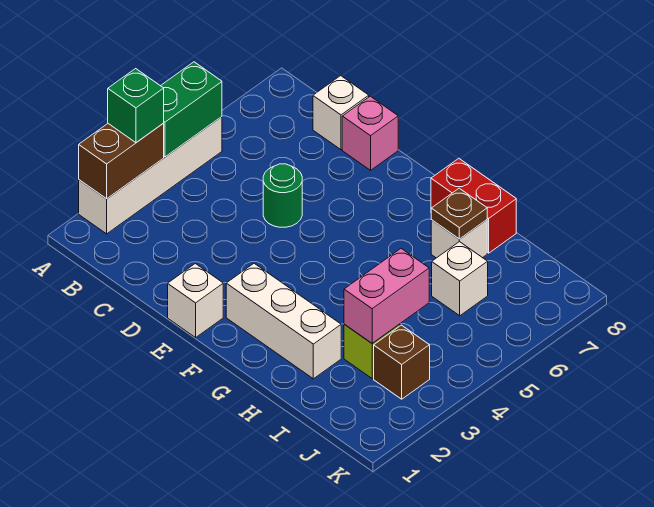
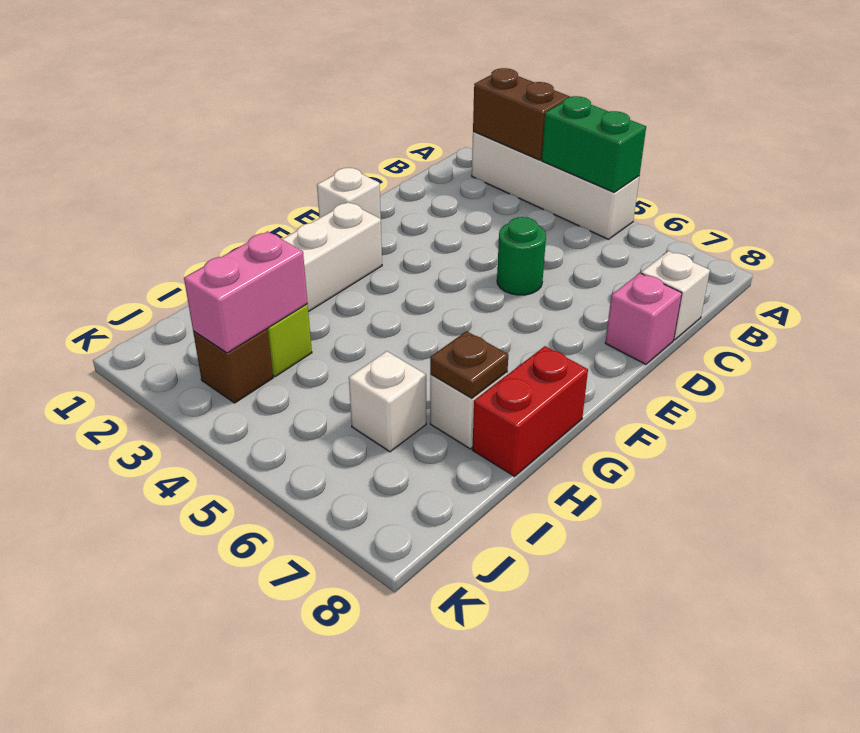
green 1x1 brick [108,69,164,143] -> none
pink 1x2 brick [344,249,429,343] -> pink 1x2 brick turned to [184,231,308,353]

